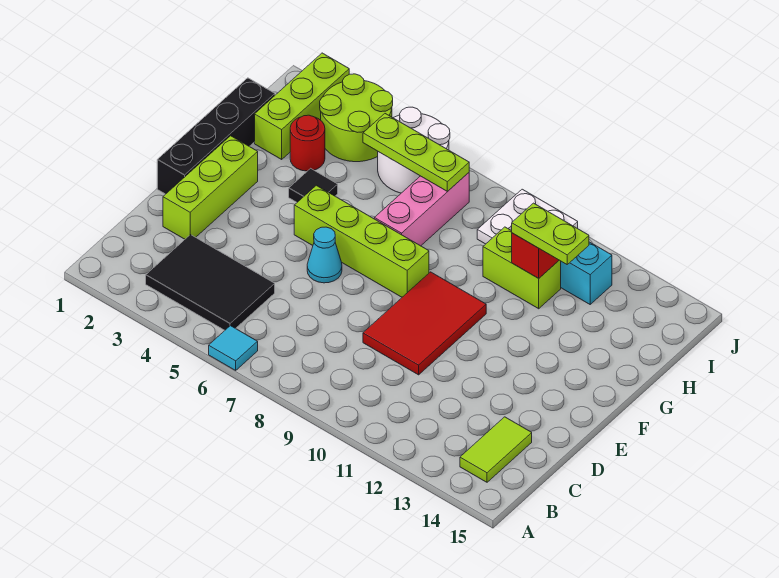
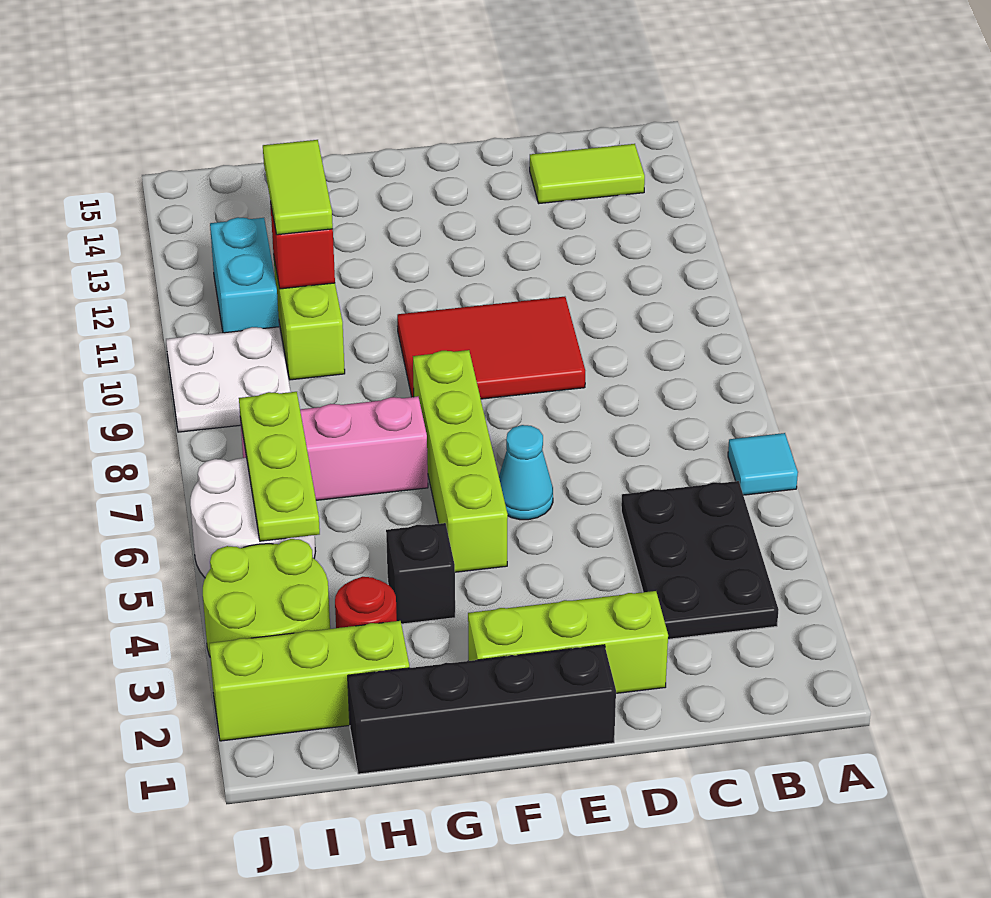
black 2x3 tile [146,234,275,330] -> black 2x3 plate [621,481,778,639]
black 1x1 tile [289,168,338,202] -> black 1x1 brick [386,523,455,624]
lime 1x2 plate [512,203,589,264] -> lime 1x2 tile [263,140,333,235]

